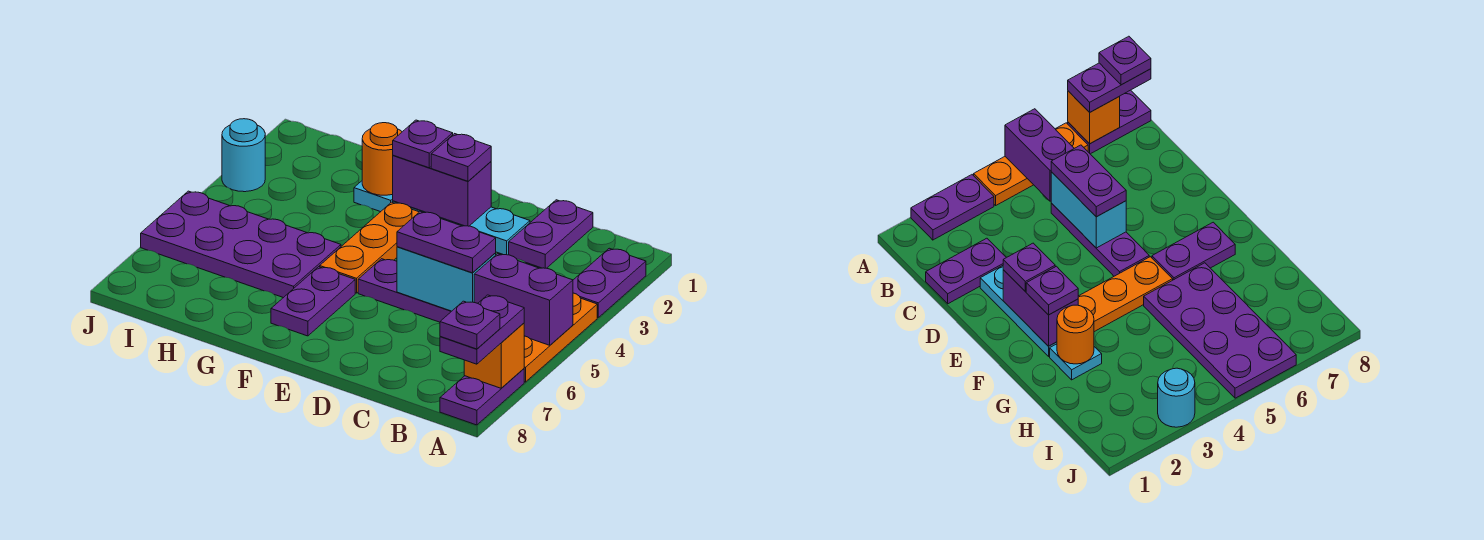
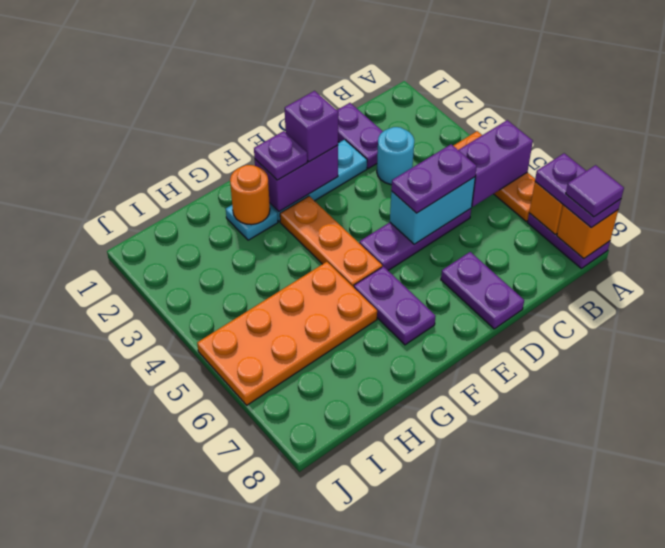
purple 1x2 plate [573,248,646,317] -> purple 1x2 plate moved to [441,252,524,329]
none -> orange 1x1 brick [557,205,618,259]
purple 1x1 plate [440,301,500,349] -> purple 1x1 tile [566,165,624,217]
purple 1x1 plate [431,134,491,181] -> purple 1x1 brick [285,91,338,162]
purple 2x4 plate [141,191,341,298] -> orange 2x4 plate [197,262,377,405]
cyan 1x1 round brick [222,119,265,192] -> cyan 1x1 round brick moved to [377,127,414,185]

